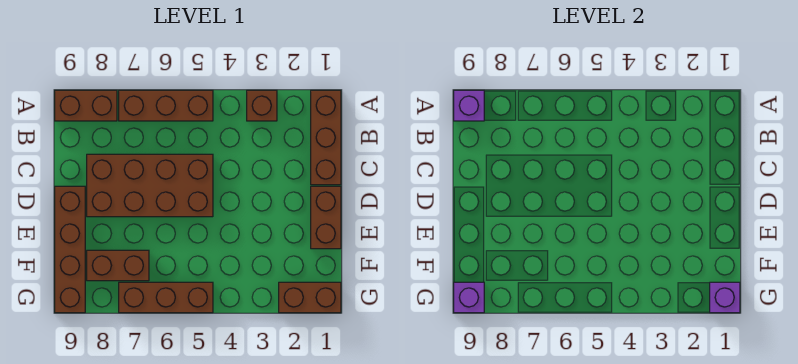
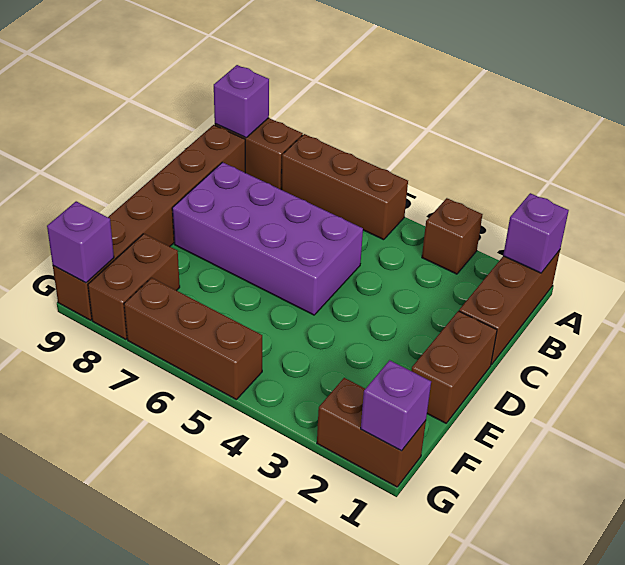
none -> purple 1x1 brick [503,193,569,273]
brown 2x4 brick [87,154,213,217] -> purple 2x4 brick [172,162,363,315]
brown 1x4 brick [55,186,85,313] -> brown 1x6 brick [53,125,245,320]
brown 1x2 brick [87,250,149,281] -> brown 1x2 brick turned to [88,234,180,339]

